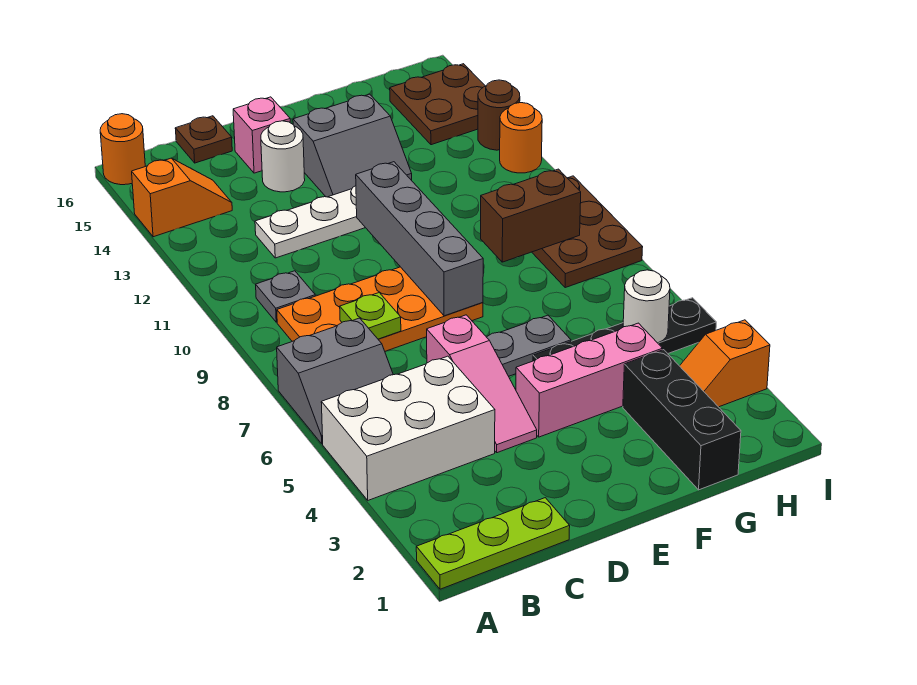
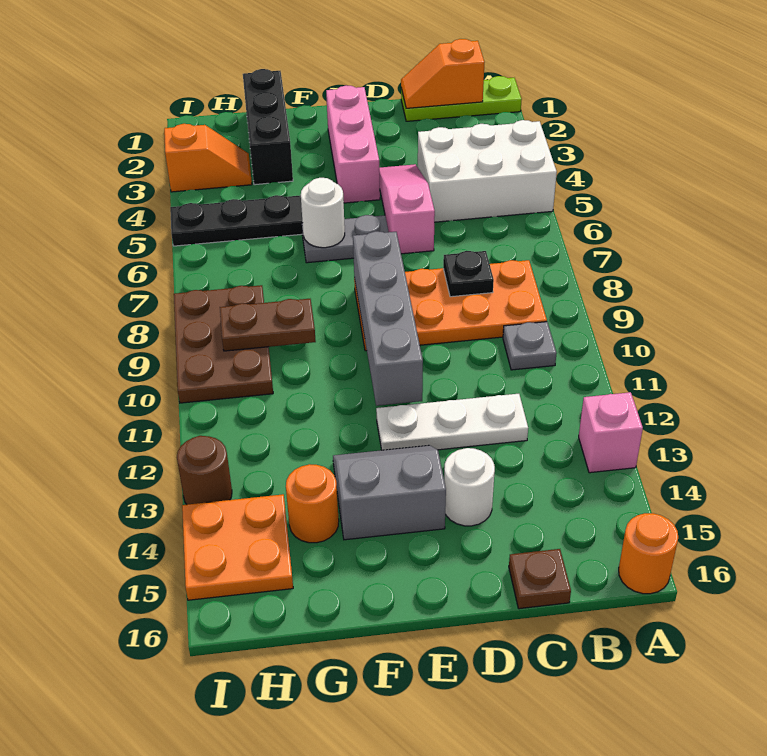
grey 2x2 slope [277,318,393,444] -> none
orange 1x2 slope [132,158,232,237] -> orange 1x2 slope moved to [401,39,484,108]
lime 1x1 plate [340,293,401,339] -> black 1x1 plate [443,251,494,297]
pink 1x1 brick [233,97,290,173] -> pink 1x1 brick moved to [579,392,643,473]
pink 1x3 brick [516,323,663,437] -> pink 1x3 brick turned to [326,85,380,203]
brown 1x2 brick [481,169,581,262] -> brown 1x2 plate [220,299,316,351]
white 1x1 round brick [623,270,670,343] -> white 1x1 round brick moved to [301,178,345,248]
brown 2x2 plate [390,64,485,145] -> orange 2x2 plate [182,494,293,600]
orange 1x1 round brick [500,103,542,173] -> orange 1x1 round brick moved to [286,464,339,543]

